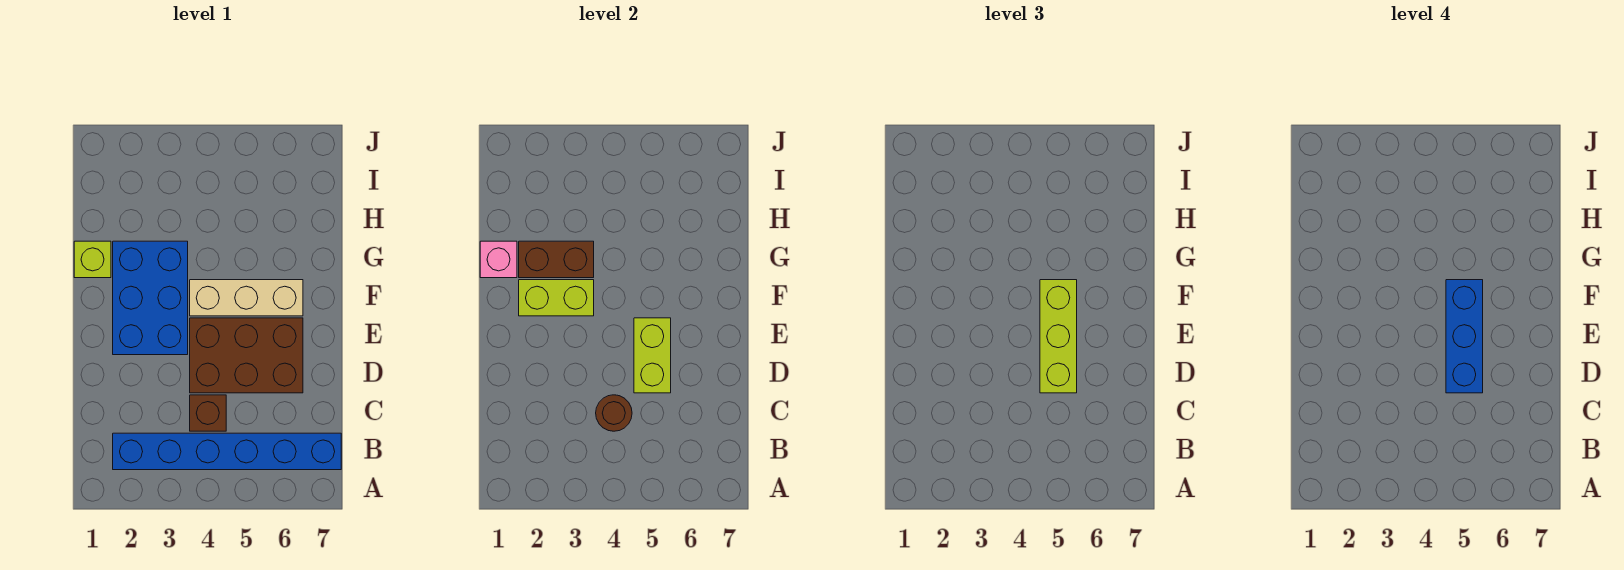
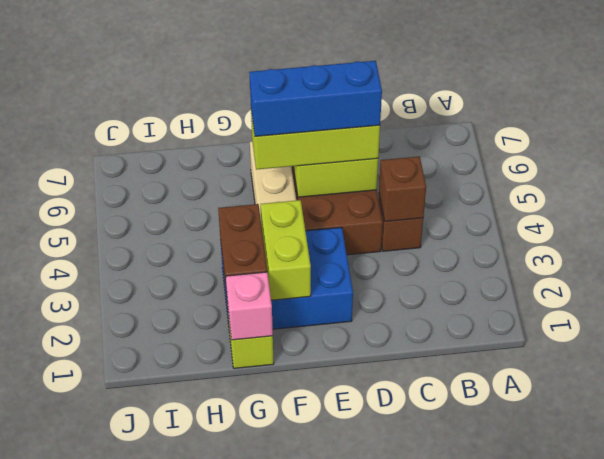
blue 1x6 brick [113,433,341,470] -> none
brown 1x1 round brick [596,395,632,431] -> brown 1x1 brick [379,156,426,221]

